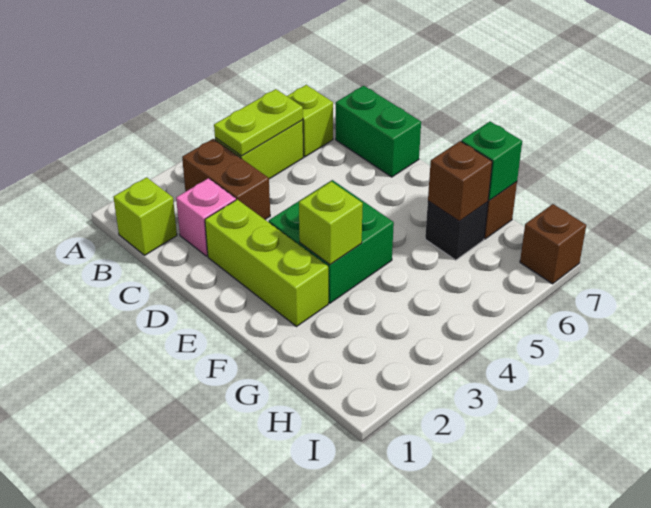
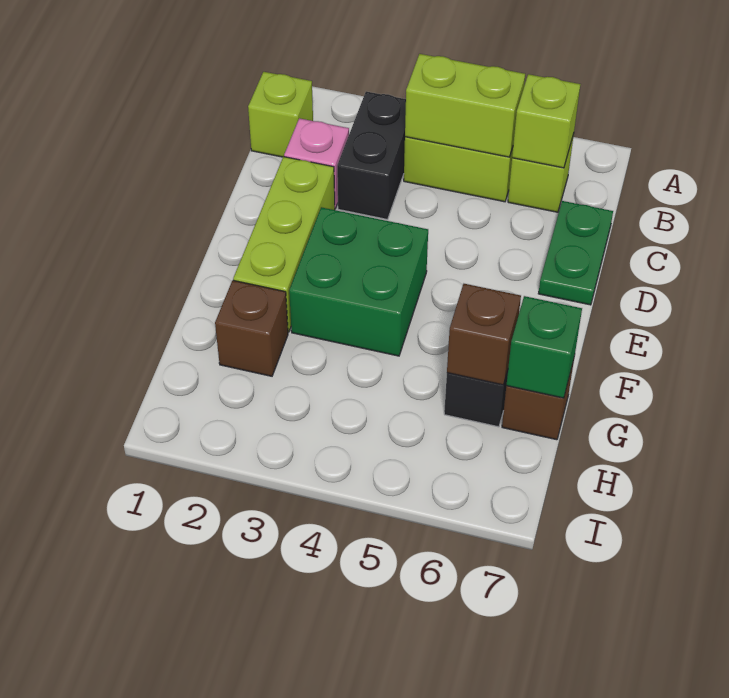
brown 1x2 brick [182,139,270,219] -> black 1x2 brick [337,91,406,219]
lime 1x2 plate [214,89,303,156] -> lime 1x2 brick [405,54,525,157]
green 1x2 brick [336,86,421,177] -> green 1x2 plate [538,201,613,305]
lime 1x1 brick [299,181,363,265] -> lime 1x1 brick moved to [512,74,580,168]
brown 1x1 brick [520,204,586,284] -> brown 1x1 brick moved to [215,280,288,376]

